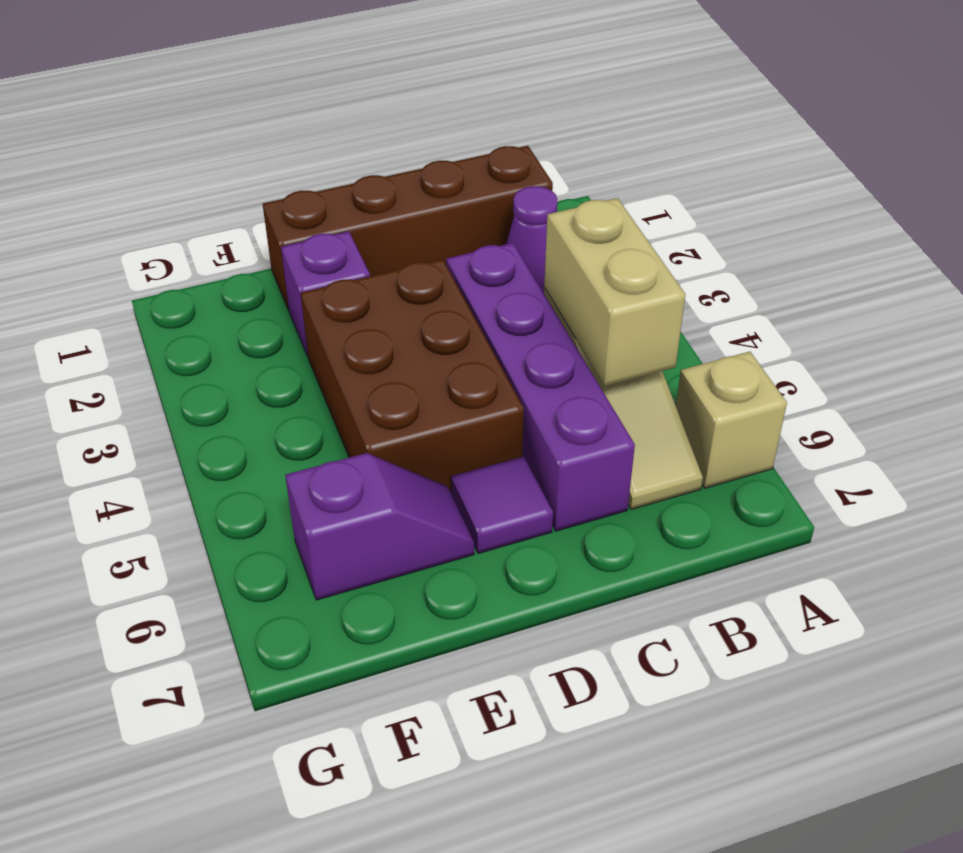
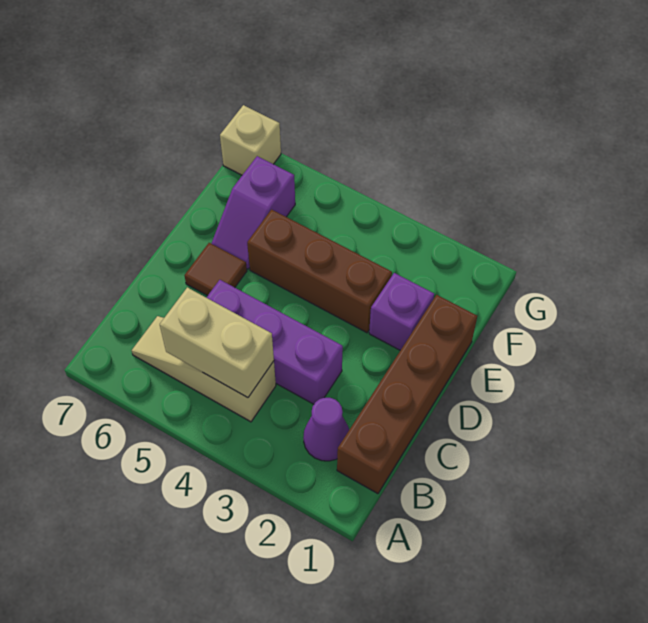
tan 1x1 brick [676,352,787,488] -> tan 1x1 brick moved to [220,105,281,175]
purple 1x4 brick [446,243,635,531] -> purple 1x3 brick [206,280,343,404]
brown 2x3 brick [301,259,524,493] -> brown 1x3 brick [247,210,392,333]
purple 1x1 tile [451,456,553,554] -> brown 1x1 tile [185,243,247,296]

